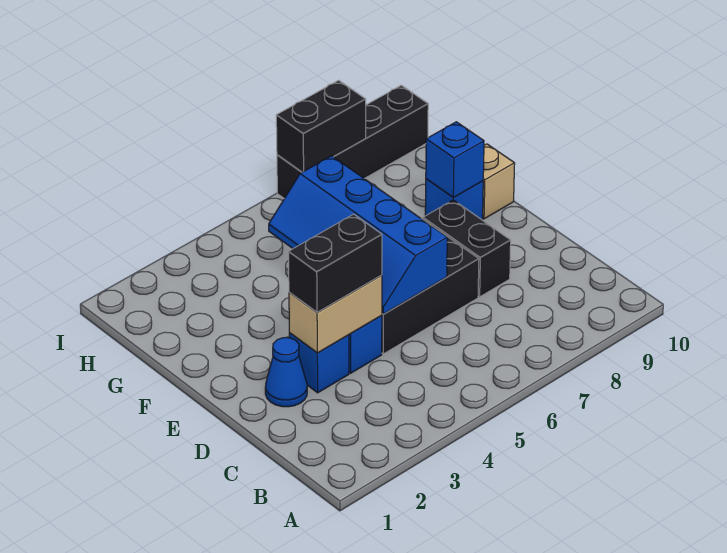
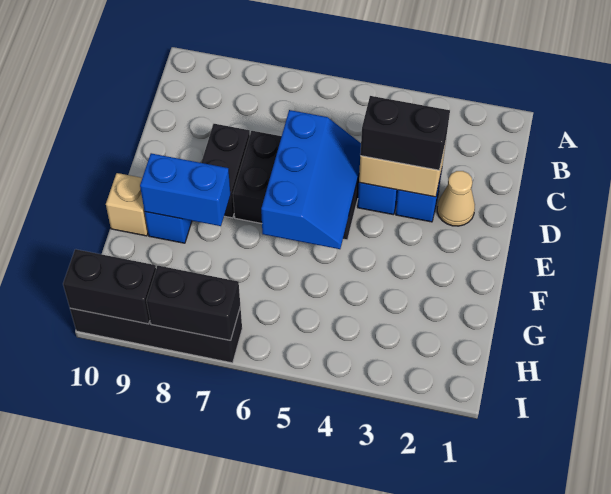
blue 1x1 cone [265,338,307,407] -> tan 1x1 cone [437,171,475,226]
blue 2x4 slope [269,156,447,314] -> blue 2x3 slope [261,110,361,249]
blue 1x1 brick [426,122,484,198] -> blue 1x2 brick [140,153,230,226]
none -> black 1x2 brick [63,249,156,324]

